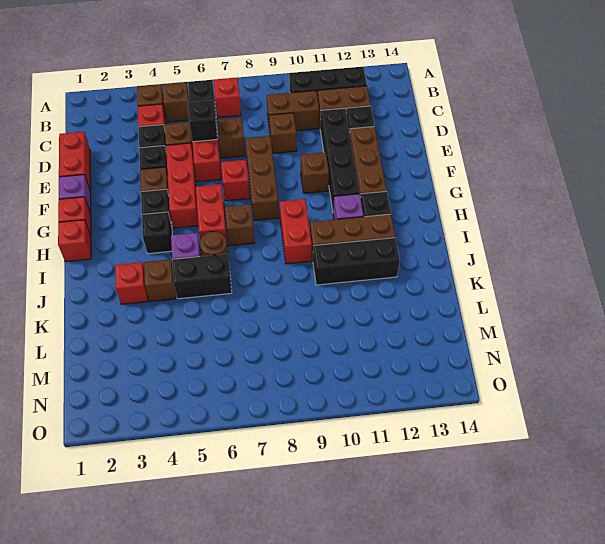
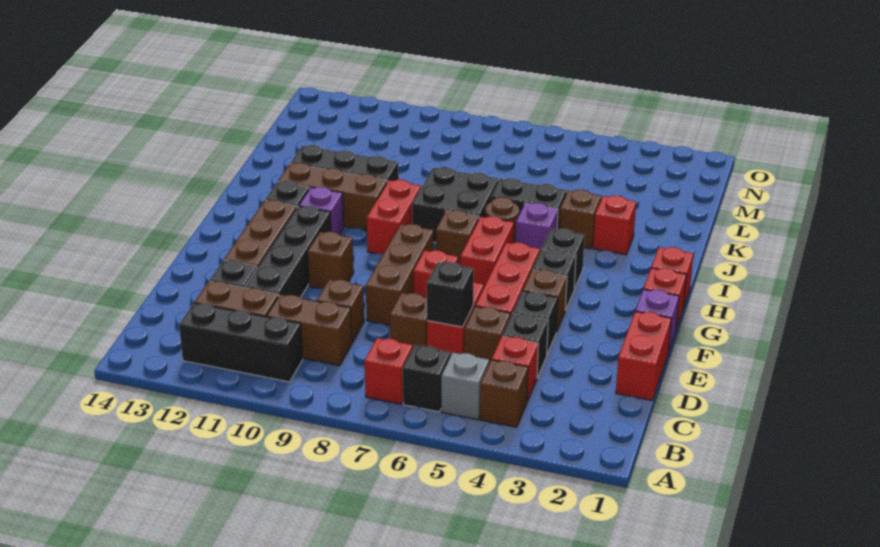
brown 1x1 brick [163,82,189,122] -> grey 1x1 brick [441,353,489,420]
none -> black 2x2 brick [412,167,498,243]

